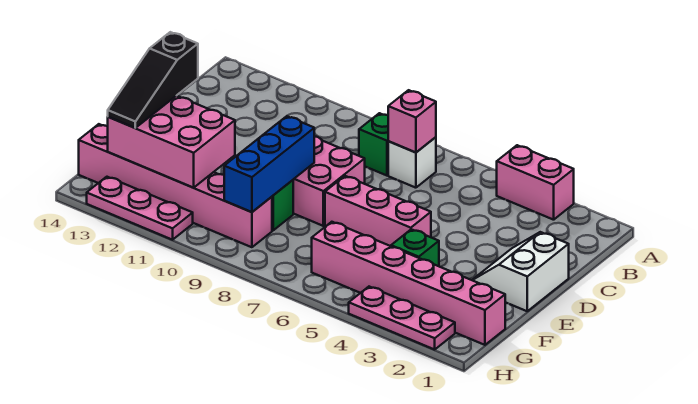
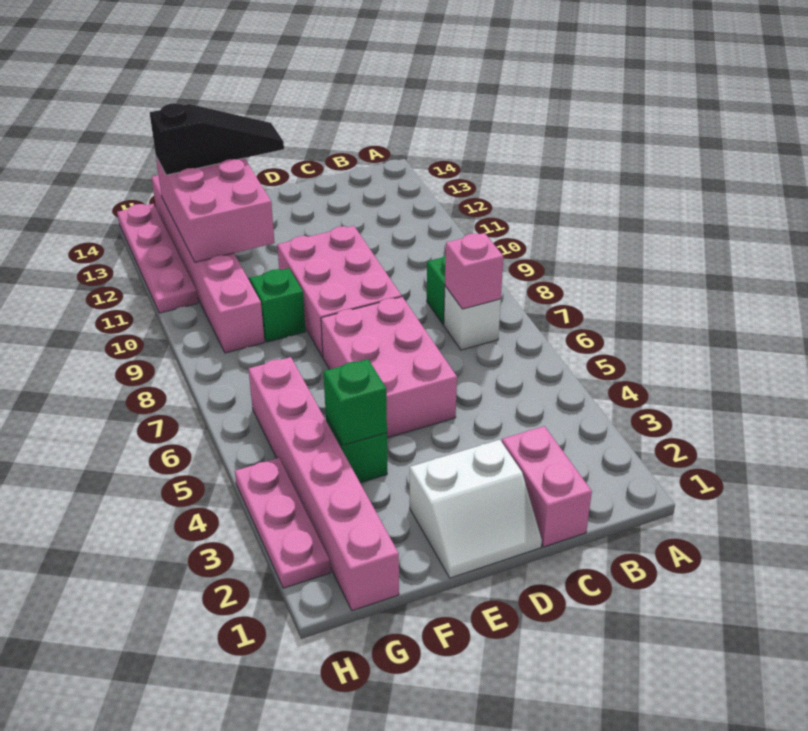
pink 1x2 brick [497,145,574,220] -> pink 1x2 brick moved to [502,426,592,547]
white 2x2 slope [472,232,569,311] -> white 2x2 slope turned to [410,440,542,578]
pink 1x3 brick [325,176,431,246] -> pink 2x3 brick [321,297,457,438]
blue 1x3 brick [224,116,314,212] -> none
black 1x3 slope [108,32,198,128] -> black 1x3 slope turned to [150,103,284,175]
none -> green 1x1 brick [323,359,387,445]
pink 1x3 plate [87,177,193,240] -> pink 1x4 plate [117,204,198,313]

